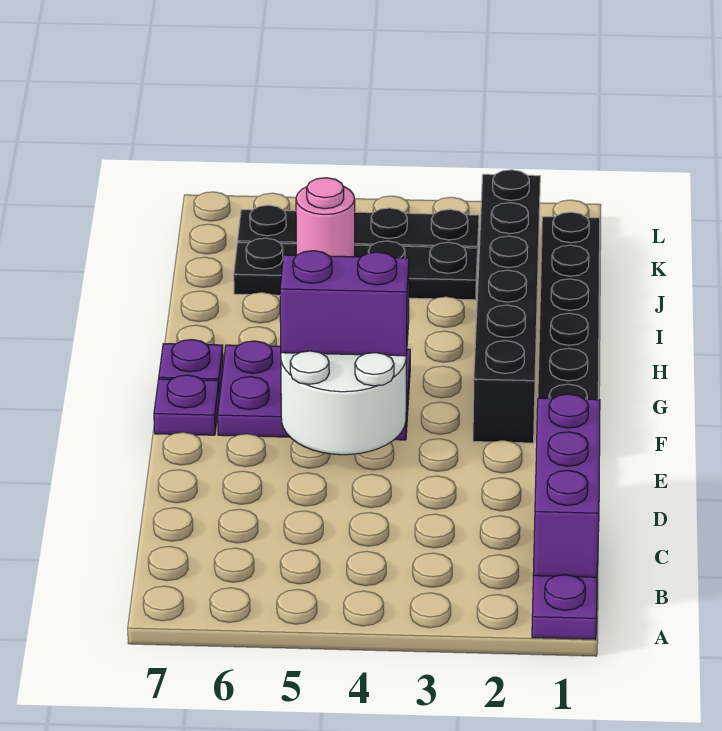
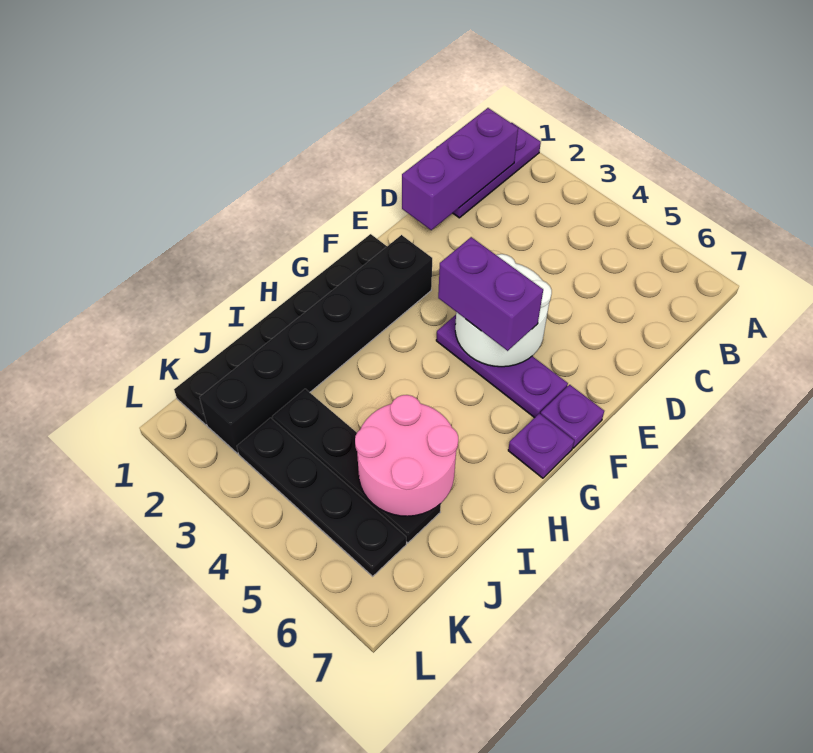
purple 2x3 plate [218,341,410,440] -> purple 1x3 plate [436,315,568,418]
pink 1x1 round brick [296,178,355,257] -> pink 2x2 round brick [355,395,458,516]

